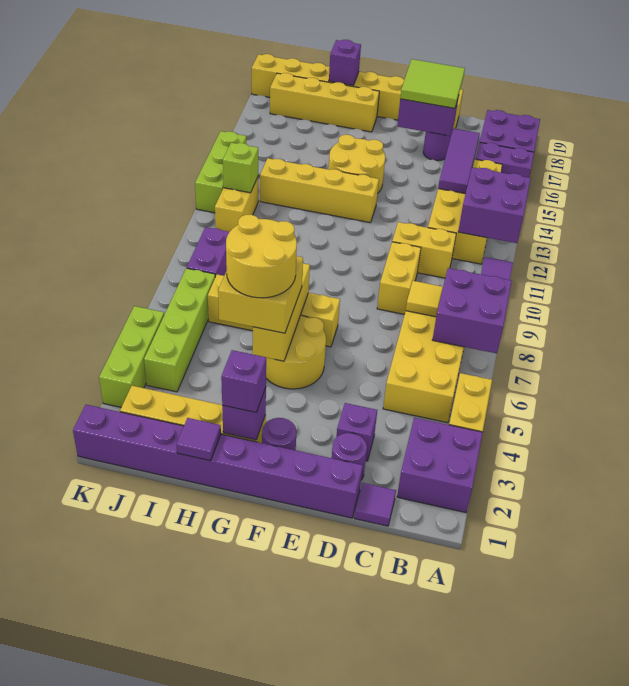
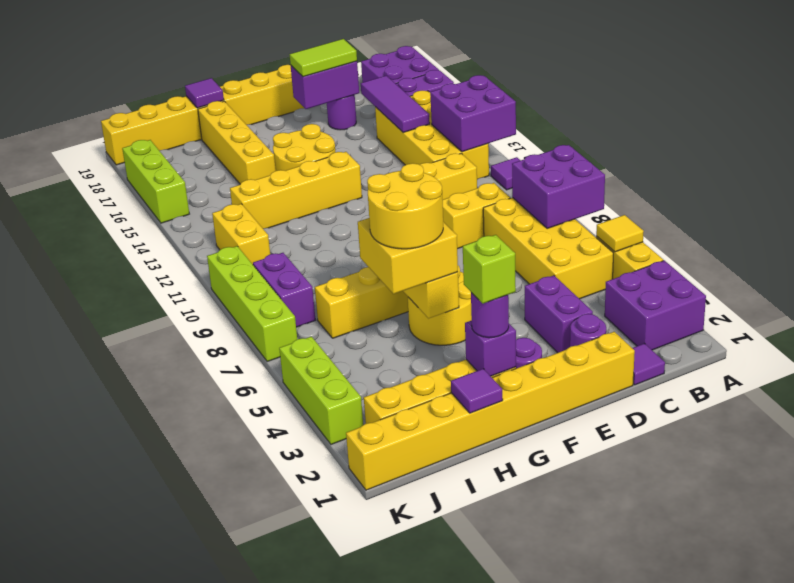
yellow 1x1 tile [406,281,443,317] -> yellow 1x1 tile moved to [596,215,644,252]
purple 1x8 brick [73,405,363,518] -> yellow 1x8 brick [346,332,635,490]
purple 1x1 brick [337,403,377,461] -> purple 1x2 brick [525,276,593,353]
yellow 1x2 brick [377,242,421,314] -> yellow 1x2 brick turned to [443,183,510,249]
lime 2x2 tile [400,59,465,108] -> lime 1x2 tile [290,39,357,77]
purple 1x1 brick [221,350,266,413] -> purple 1x1 round brick [471,293,509,338]
yellow 1x4 brick [270,73,379,132] -> yellow 1x4 brick turned to [198,101,276,184]
purple 1x1 brick [329,40,361,85] -> purple 1x1 tile [185,78,224,108]
lime 1x4 brick [144,268,215,392] -> lime 1x4 brick moved to [207,246,297,362]
lime 1x1 brick [223,143,258,193] -> lime 1x1 brick moved to [463,235,516,304]
lime 1x3 brick [195,131,246,213] -> lime 1x3 brick moved to [122,140,189,223]

